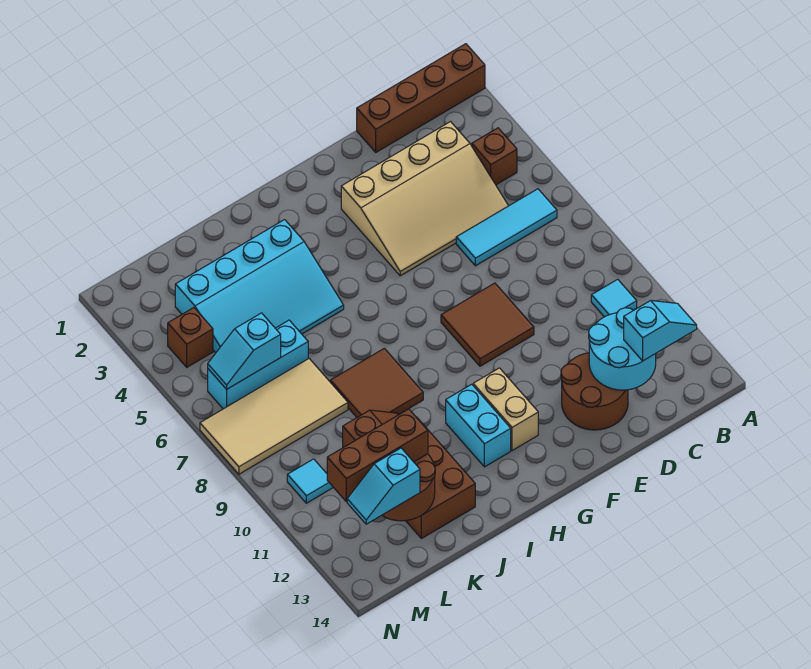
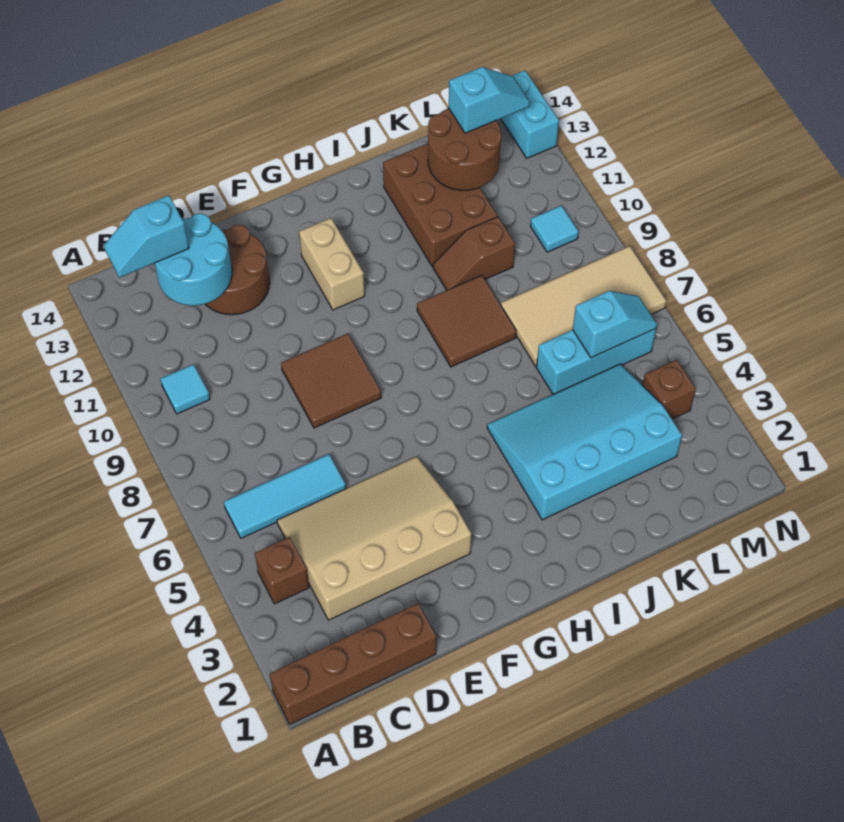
cyan 1x2 brick [446,384,511,467] -> cyan 1x2 brick moved to [501,70,559,158]
brown 1x3 brick [327,409,428,502] -> none

